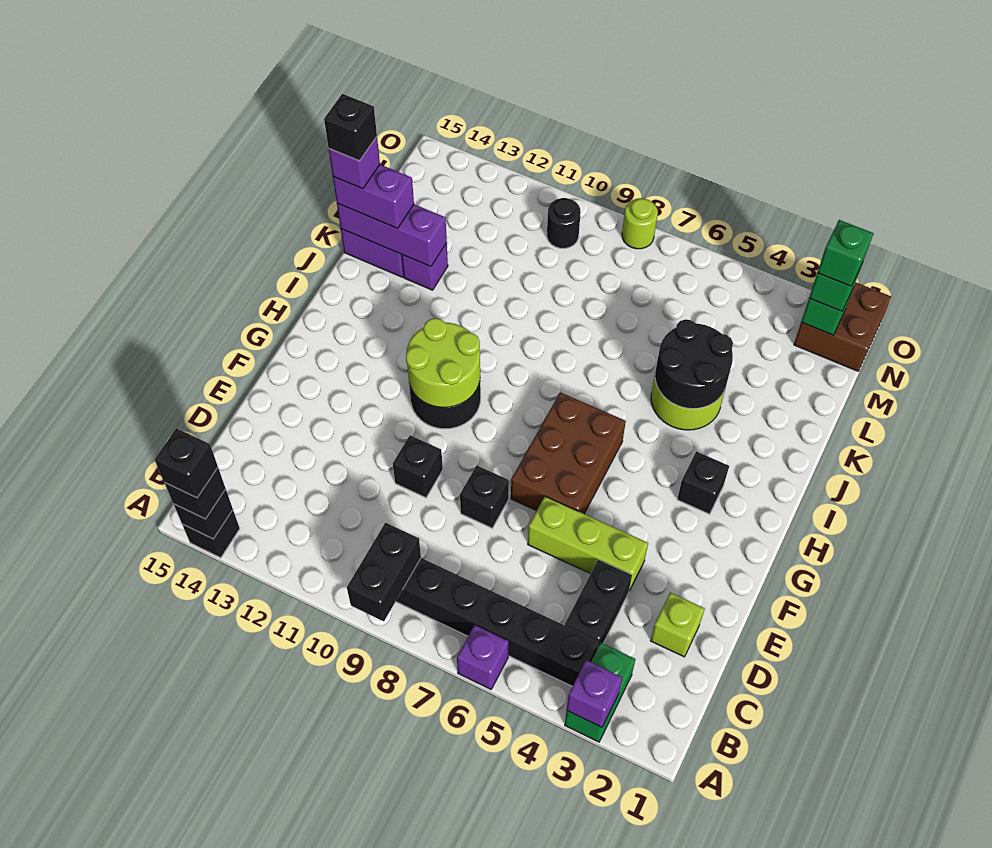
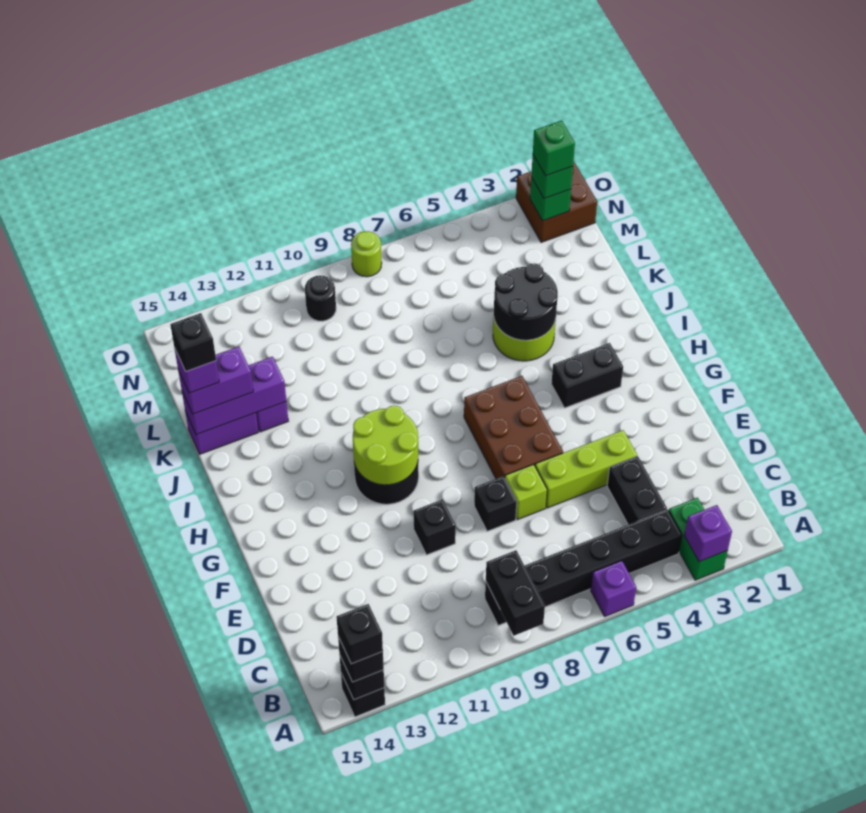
lime 1x1 brick [651,593,705,657] -> lime 1x1 brick moved to [505,464,547,520]
black 1x1 brick [677,451,729,514] -> black 1x2 brick [551,343,623,408]

